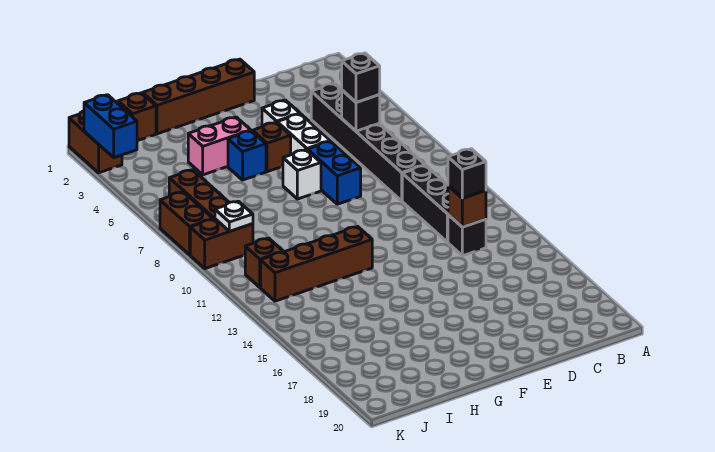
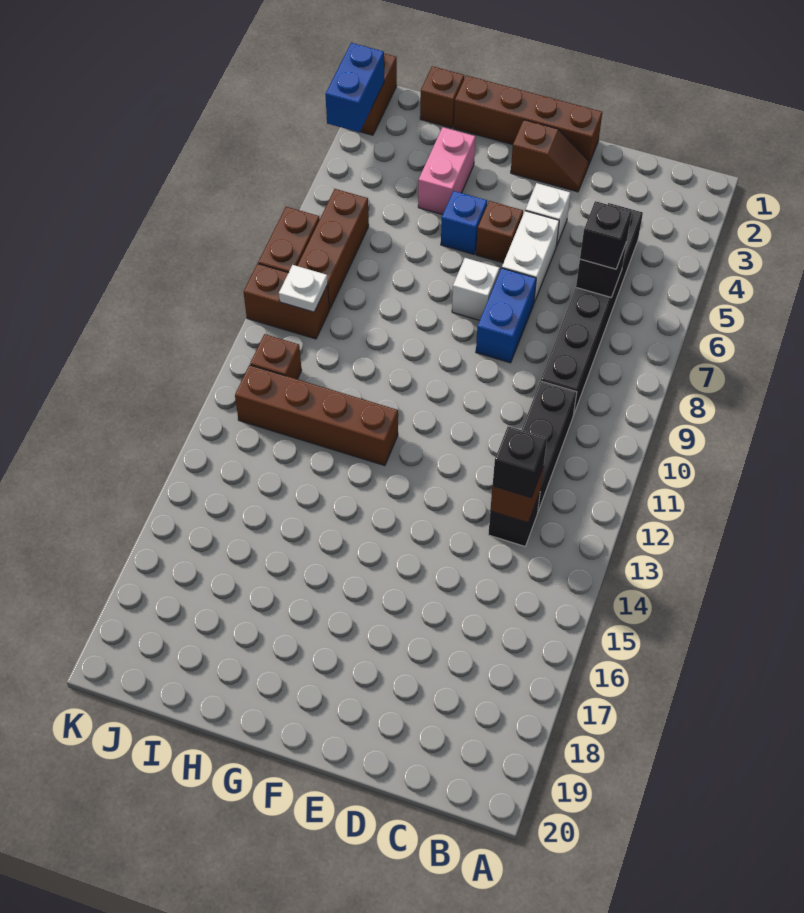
none -> brown 1x2 slope [511,120,589,192]
pink 1x2 brick [188,117,251,175] -> pink 1x2 brick turned to [418,127,475,215]

